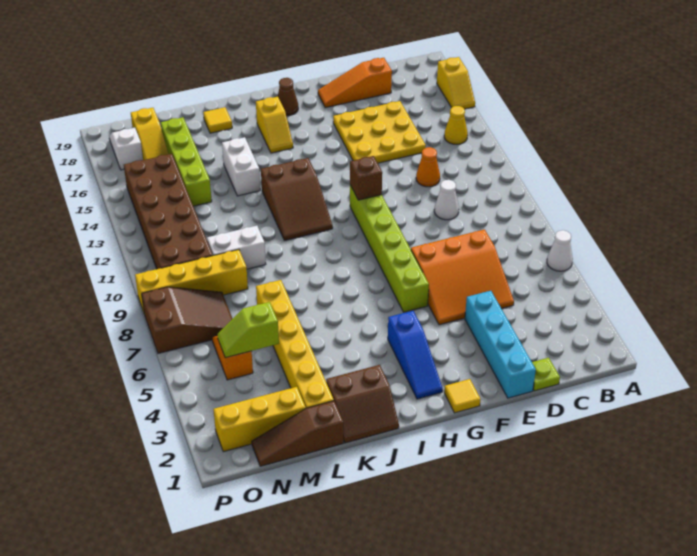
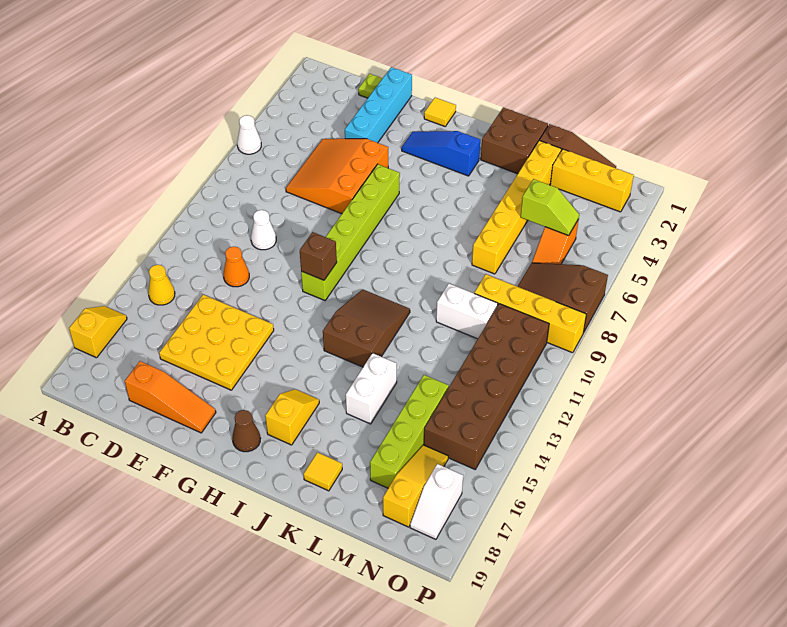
orange 3x3 slope [411,229,514,325] -> orange 3x3 slope turned to [286,139,388,214]
blue 1x3 slope [388,311,443,399] -> blue 1x3 slope turned to [402,131,480,176]
brown 2x2 slope [326,365,399,443] -> brown 2x2 brick [481,107,548,174]

